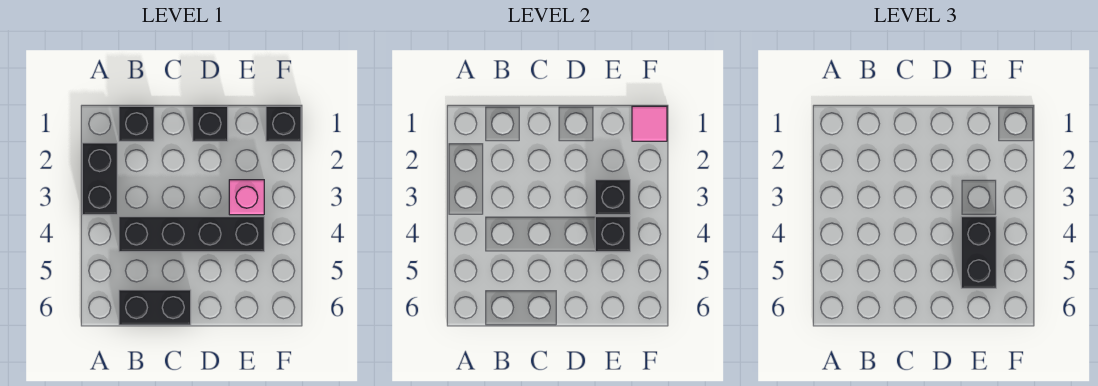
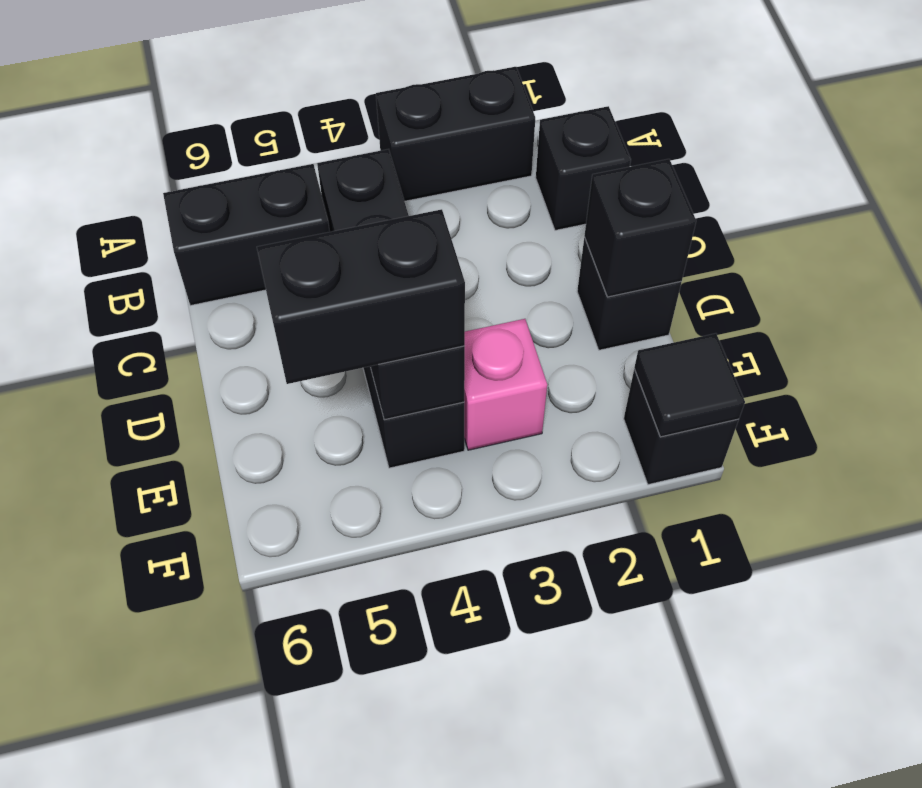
black 1x2 brick [119,290,191,325] -> black 1x2 brick turned to [163,164,330,306]
black 1x1 brick [595,180,630,215] -> black 1x1 brick moved to [584,159,696,297]
pink 1x1 tile [632,106,667,141] -> black 1x1 tile [634,333,745,437]

